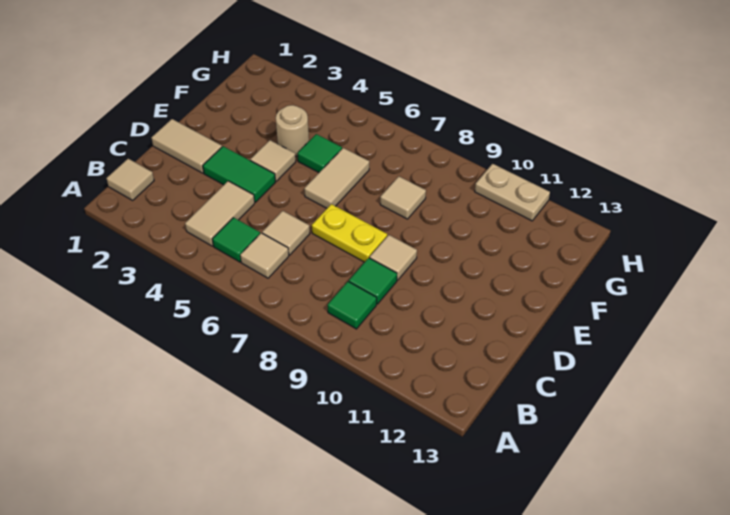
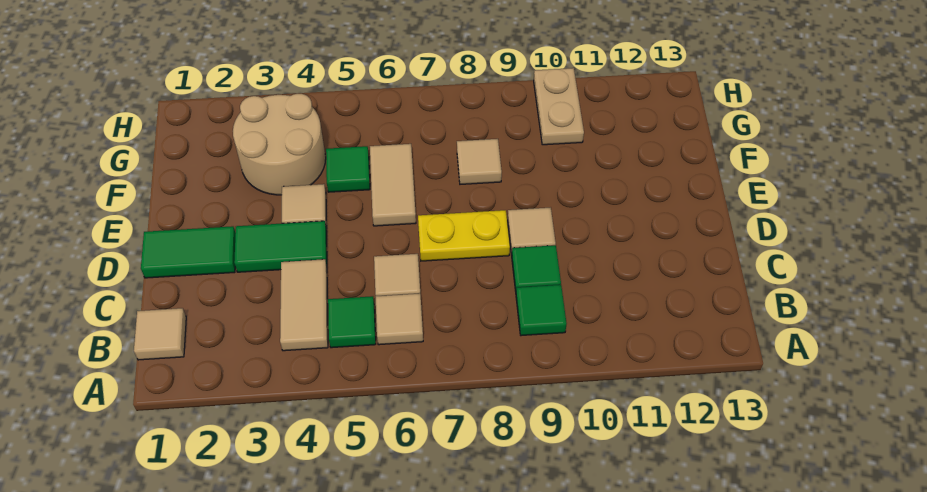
tan 1x2 tile [152,119,222,173] -> green 1x2 tile [141,226,235,278]
tan 1x1 round brick [276,105,309,156] -> tan 2x2 round brick [233,94,326,195]
tan 1x2 plate [475,164,550,221] -> tan 1x2 plate turned to [534,68,584,145]

